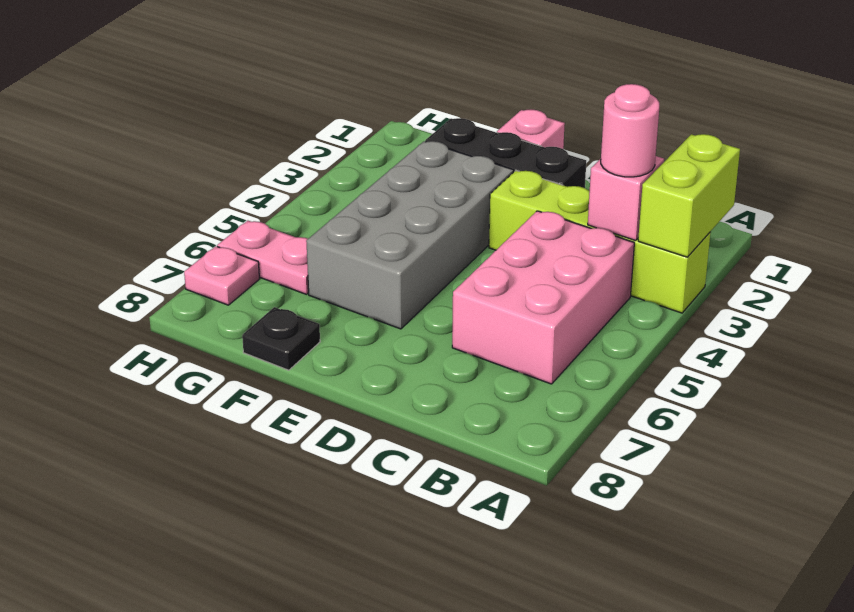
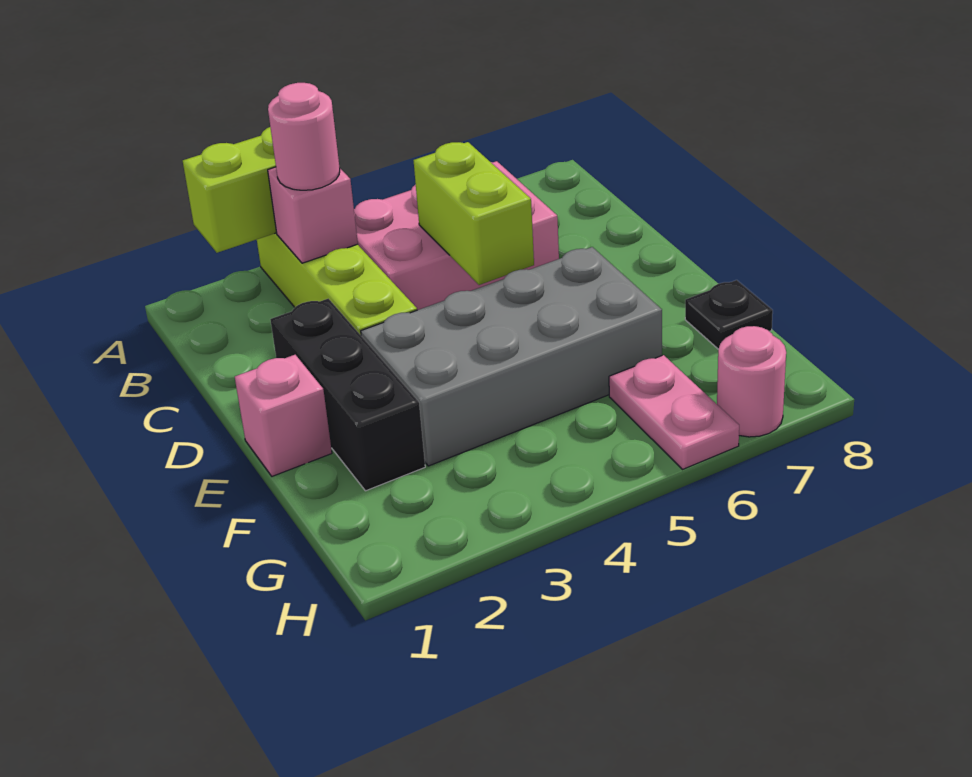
none -> lime 1x2 brick [413,142,534,285]
pink 1x1 plate [184,246,259,305] -> pink 1x1 round brick [717,326,786,437]

